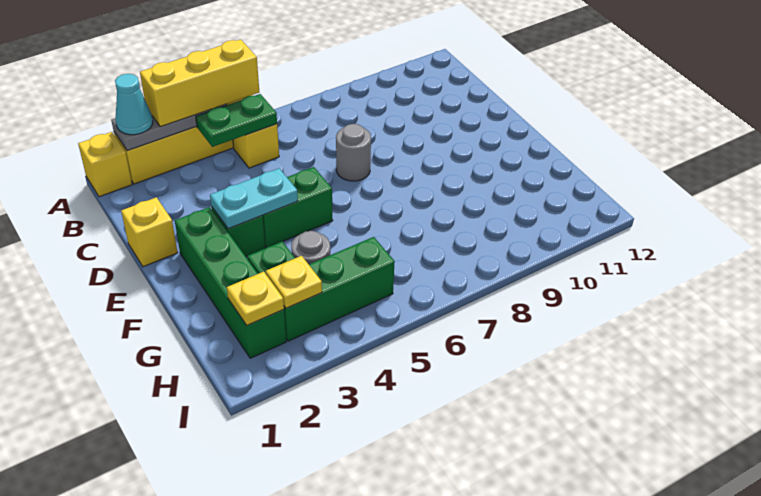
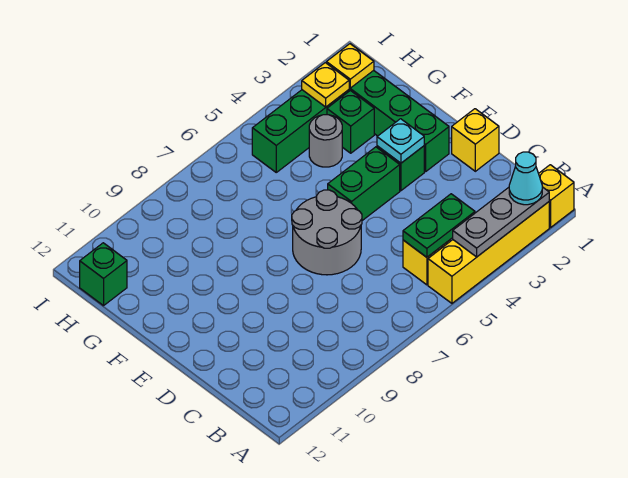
yellow 1x3 brick [140,39,259,127] -> none
grey 1x1 round brick [336,124,371,181] -> grey 2x2 round brick [292,190,362,275]
cyan 1x2 plate [210,168,298,229] -> cyan 1x1 plate [377,119,424,163]
none -> green 1x1 brick [80,243,127,306]

